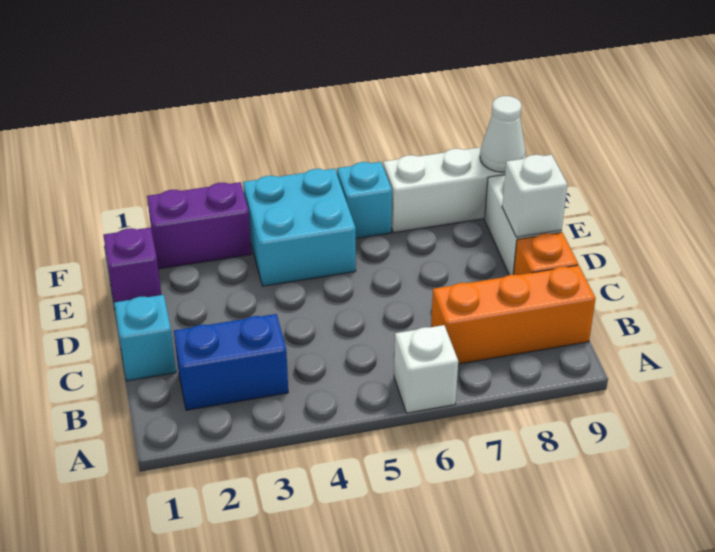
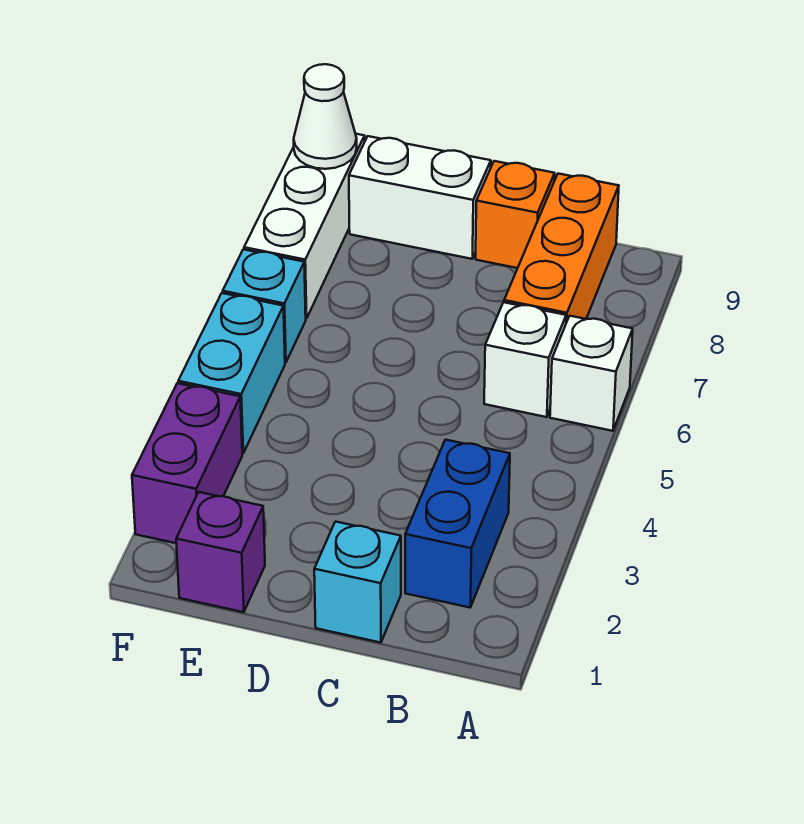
white 1x1 brick [502,155,567,237] -> white 1x1 brick moved to [484,302,566,417]
cyan 2x2 brick [243,169,356,286] -> cyan 1x2 brick [178,293,285,453]

